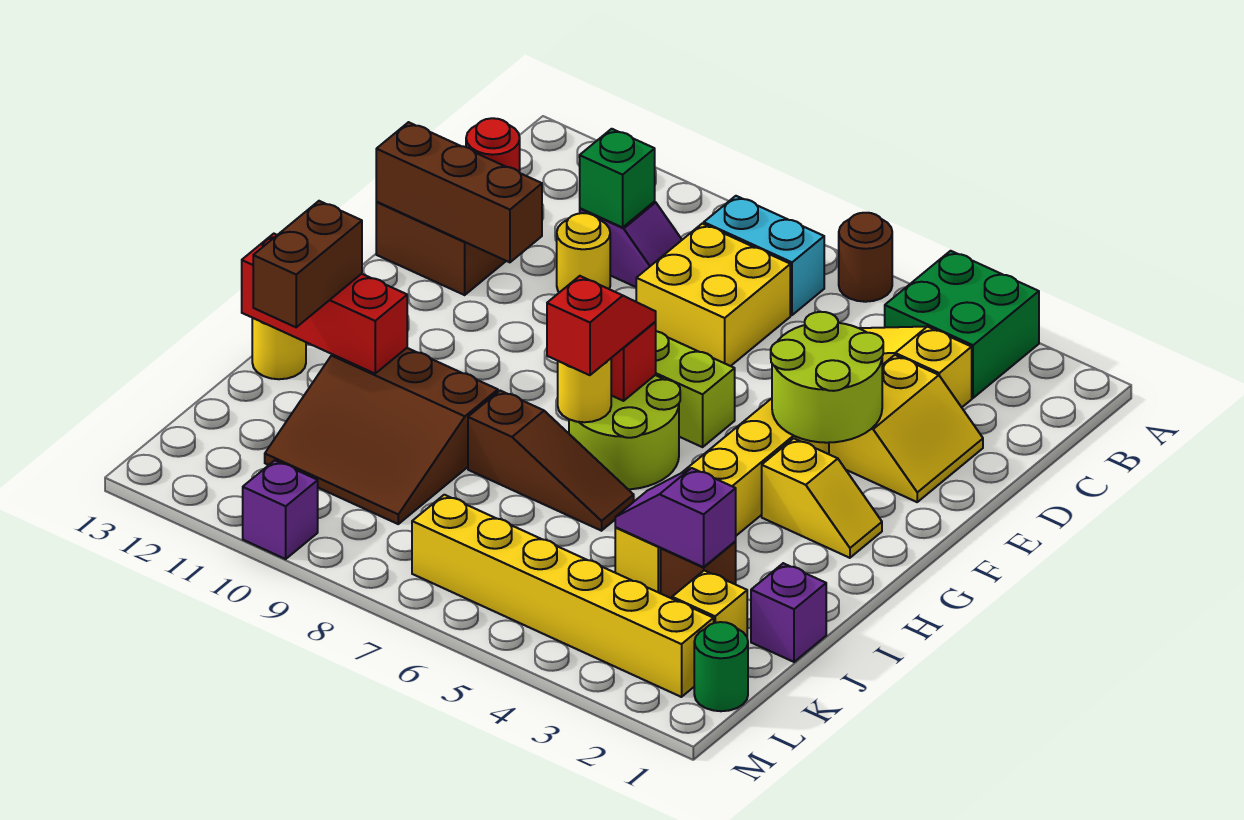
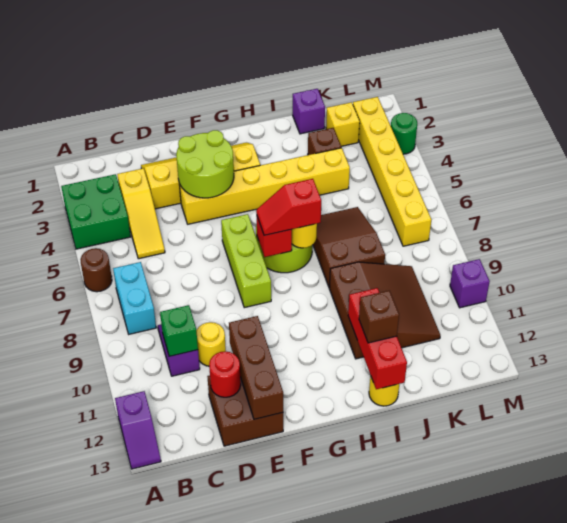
yellow 2x2 brick [636,224,790,366] -> none
brown 1x3 slope [468,391,634,531] -> brown 2x3 slope [313,207,385,288]
brown 1x2 brick [253,201,362,327] -> brown 1x1 brick [359,291,399,343]
purple 1x2 slope [615,468,736,567] -> purple 1x2 slope moved to [115,391,161,469]
green 1x1 round brick [694,622,748,711] -> green 1x1 round brick moved to [391,113,417,154]

